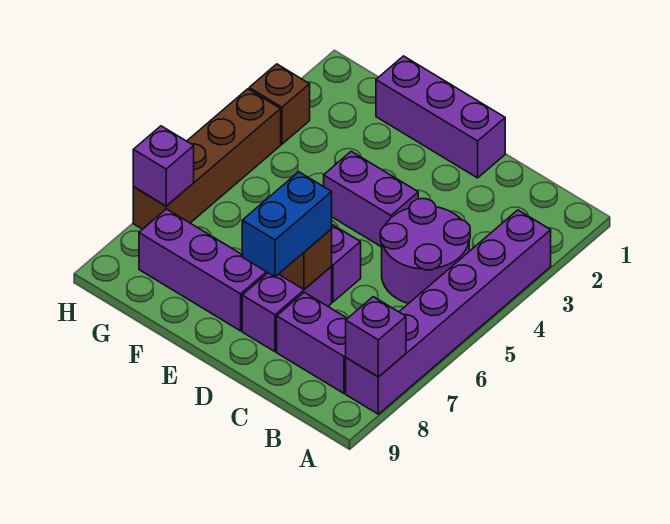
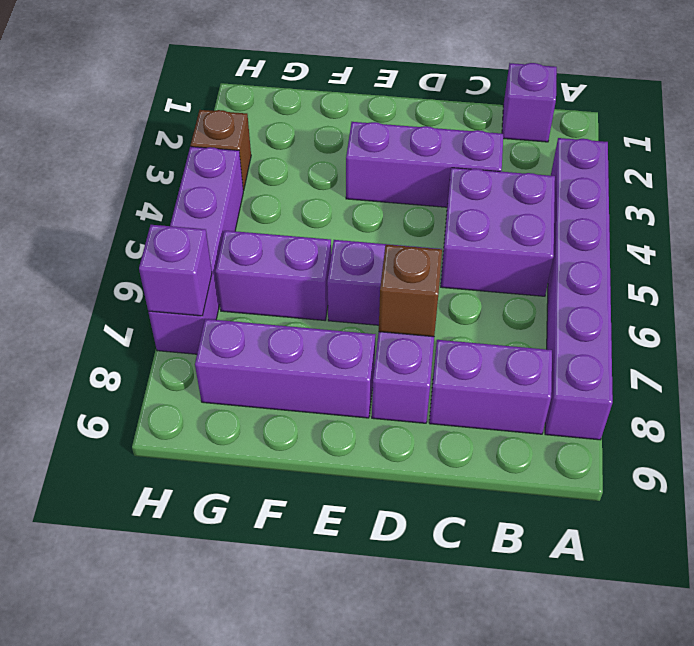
purple 1x1 brick [346,297,406,377] -> purple 1x1 brick moved to [502,63,557,142]
purple 2x2 round brick [380,199,470,304] -> purple 2x2 brick [441,168,555,296]
purple 1x3 brick [376,56,505,178] -> purple 1x3 brick moved to [346,122,503,207]
purple 1x2 brick [324,151,418,247] -> purple 1x2 brick moved to [215,230,331,320]
blue 1x2 brick [242,172,332,277] -> none
brown 1x4 brick [133,89,281,229] -> purple 1x4 brick [148,147,243,354]

